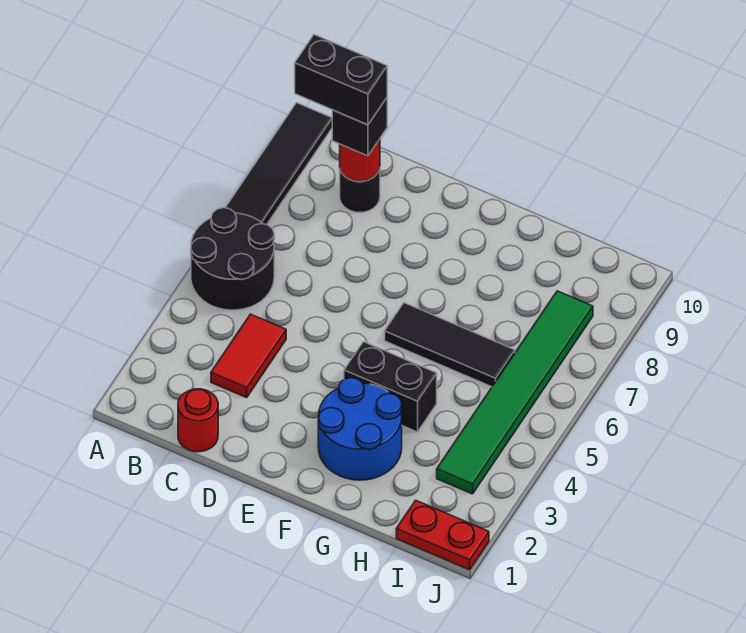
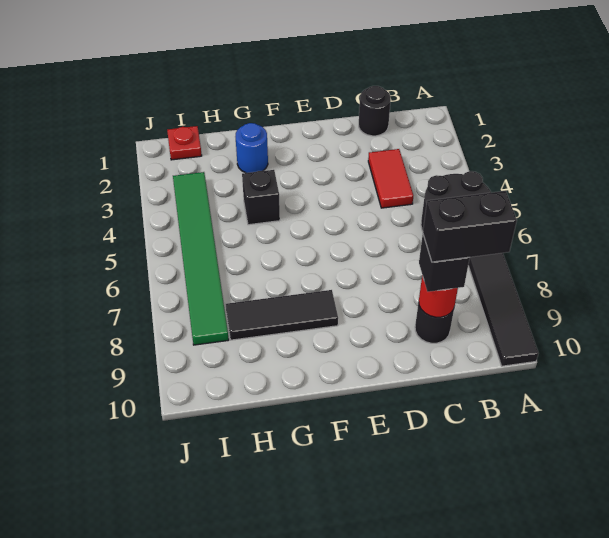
red 1x1 round brick [178,389,218,452] -> black 1x1 round brick [359,86,391,136]
blue 2x2 round brick [318,378,402,480] -> blue 1x1 round brick [235,123,268,173]
black 1x2 brick [344,342,437,432] -> black 1x1 brick [242,170,280,225]
black 1x3 tile [385,303,515,387] -> black 1x3 tile moved to [226,290,338,340]
red 1x2 plate [396,500,489,570] -> red 1x1 plate [167,126,202,160]

